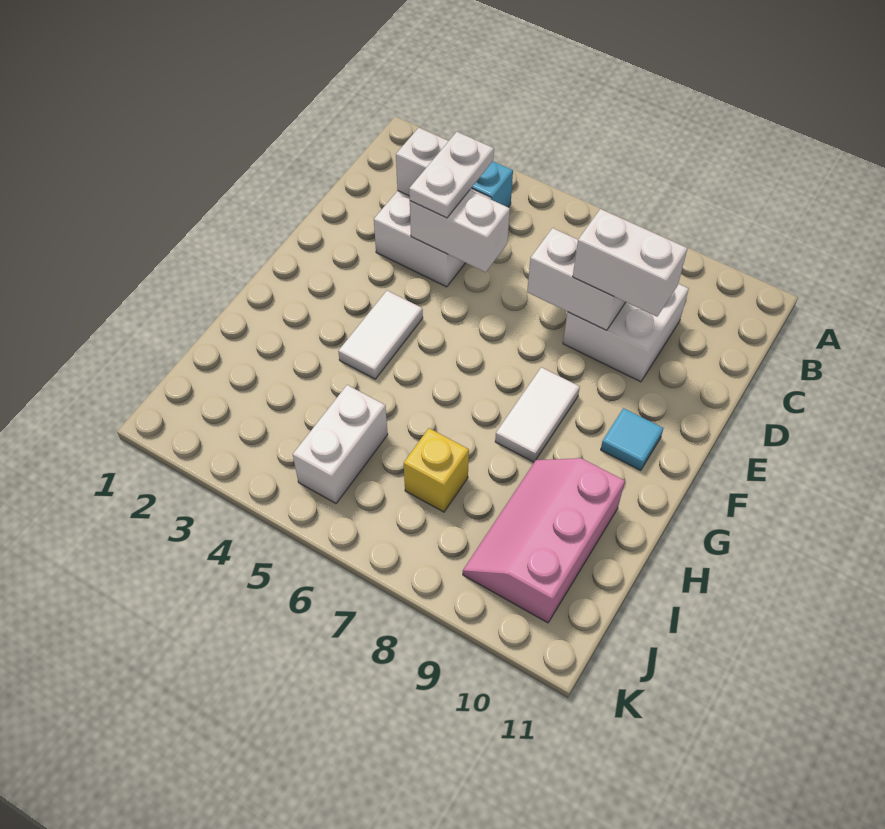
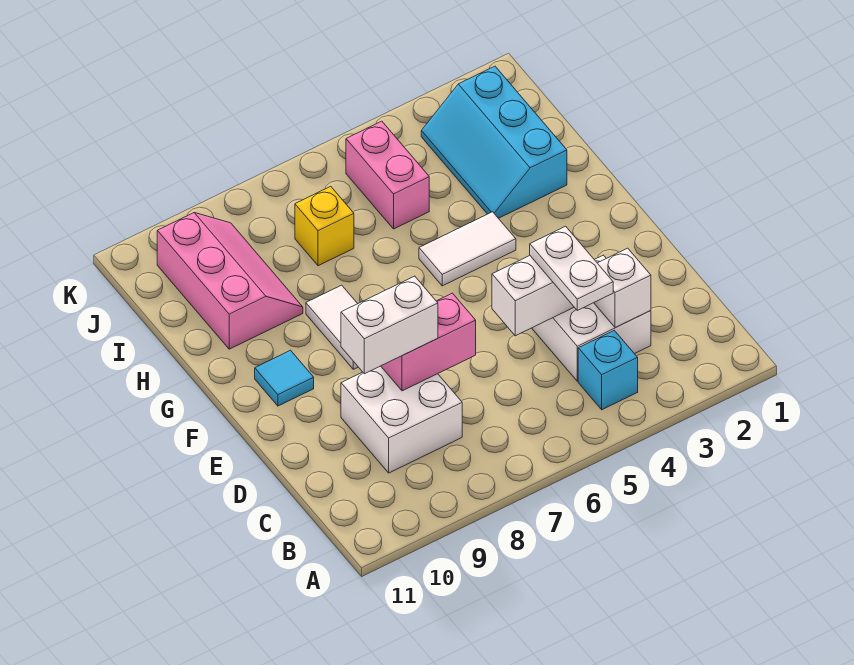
white 1x2 brick [527,228,626,330] -> pink 1x2 brick [381,293,476,391]
white 1x2 tile [338,291,423,379] -> white 1x2 tile turned to [419,212,516,286]
none -> cyan 2x3 slope [421,66,567,218]
white 1x2 brick [293,385,388,503] -> pink 1x2 brick [346,121,429,229]

